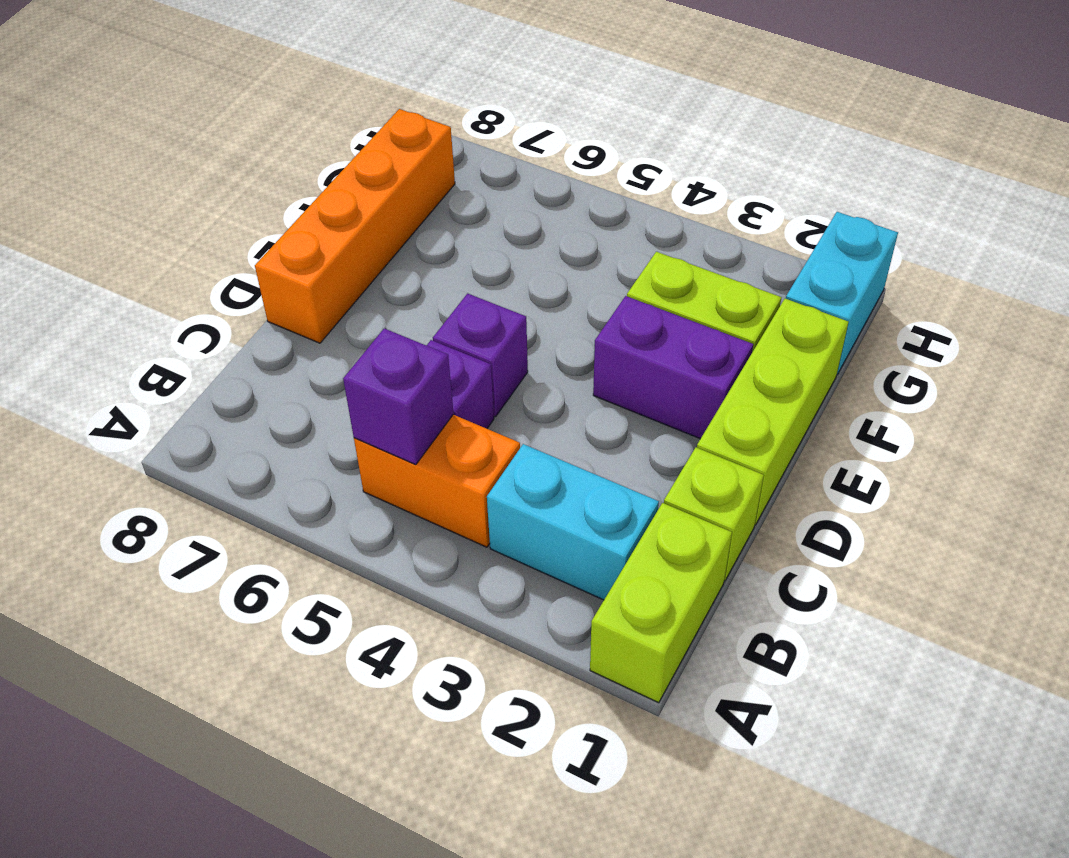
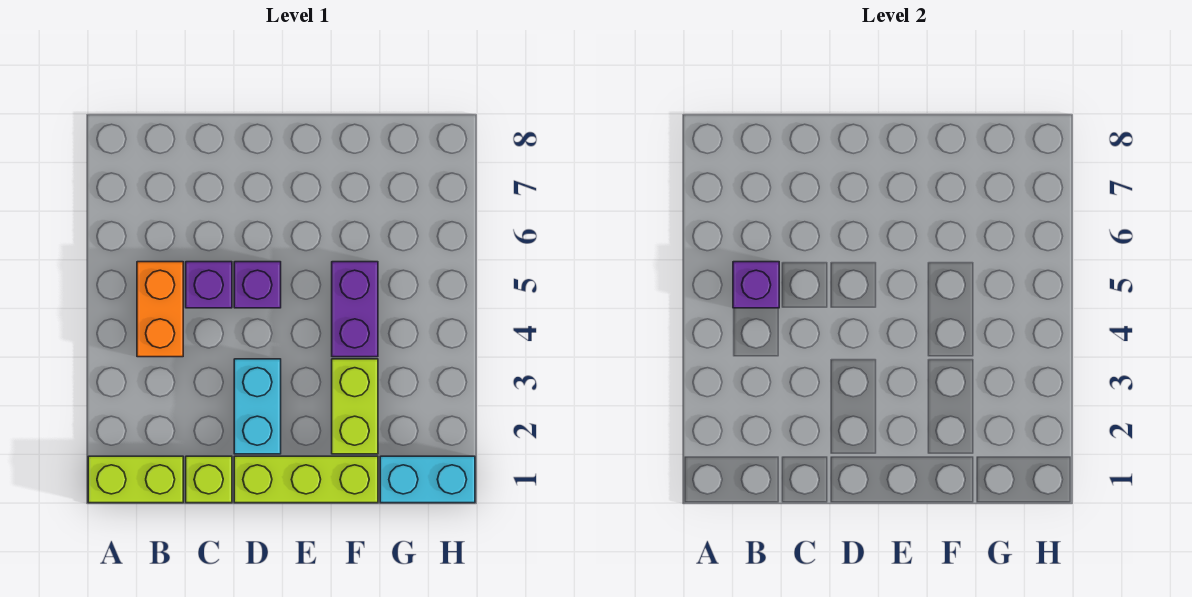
cyan 1x2 brick [487,444,659,600] -> cyan 1x2 brick moved to [234,359,281,454]
orange 1x4 brick [255,109,455,343] -> none
purple 1x2 brick [593,296,753,439] -> purple 1x2 brick moved to [332,262,378,357]

